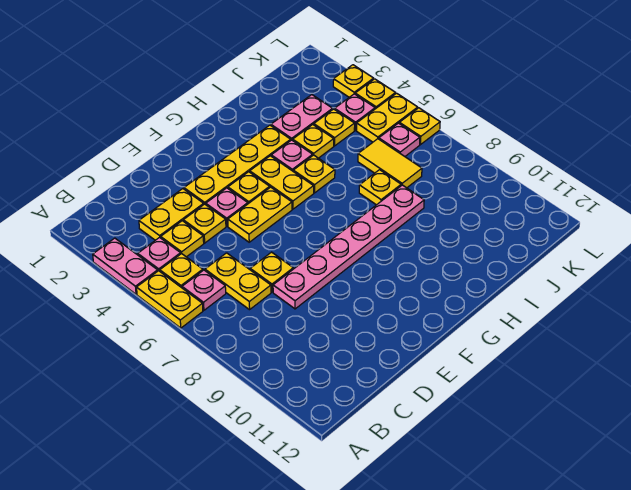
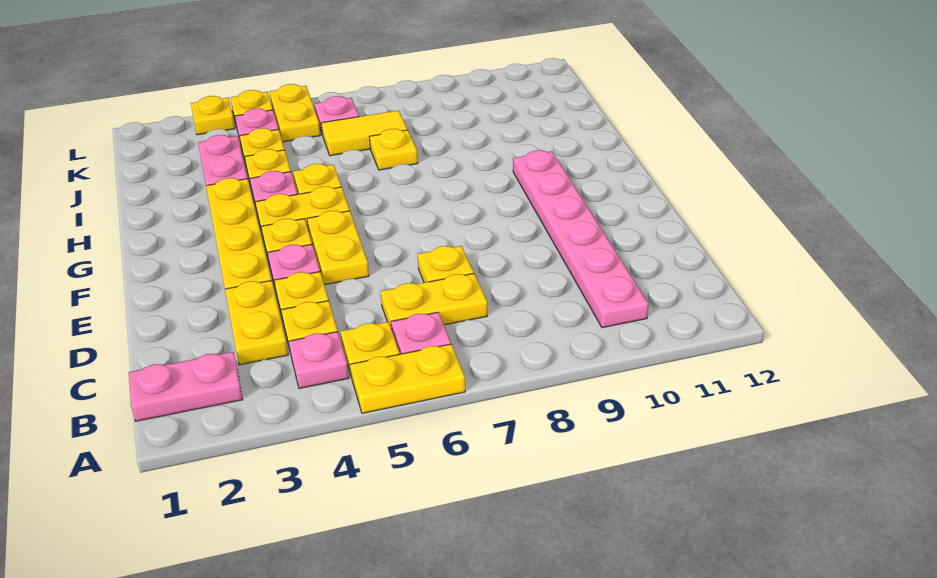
pink 1x2 plate [93,238,158,294] -> pink 1x2 plate moved to [129,352,243,421]
pink 1x6 plate [273,185,424,309] -> pink 1x6 plate moved to [513,150,648,328]
yellow 1x1 plate [399,108,440,145] -> none

